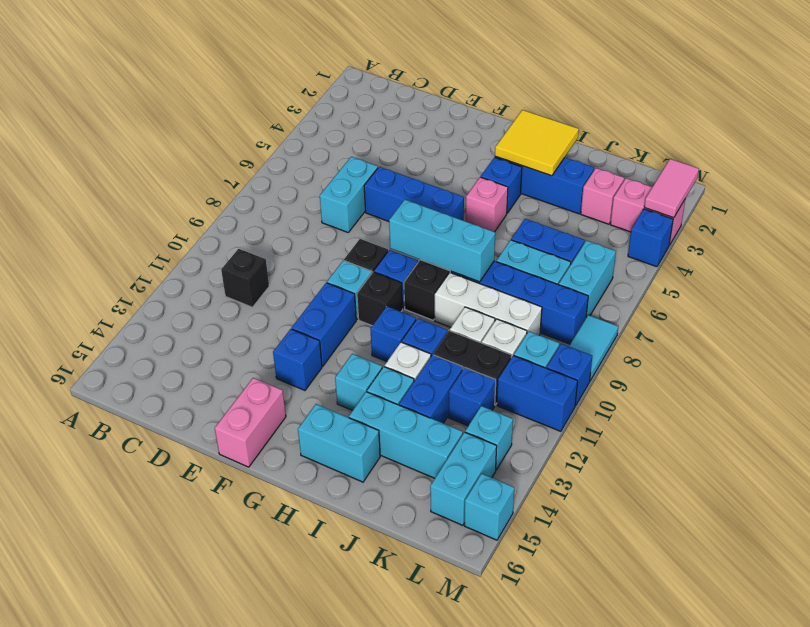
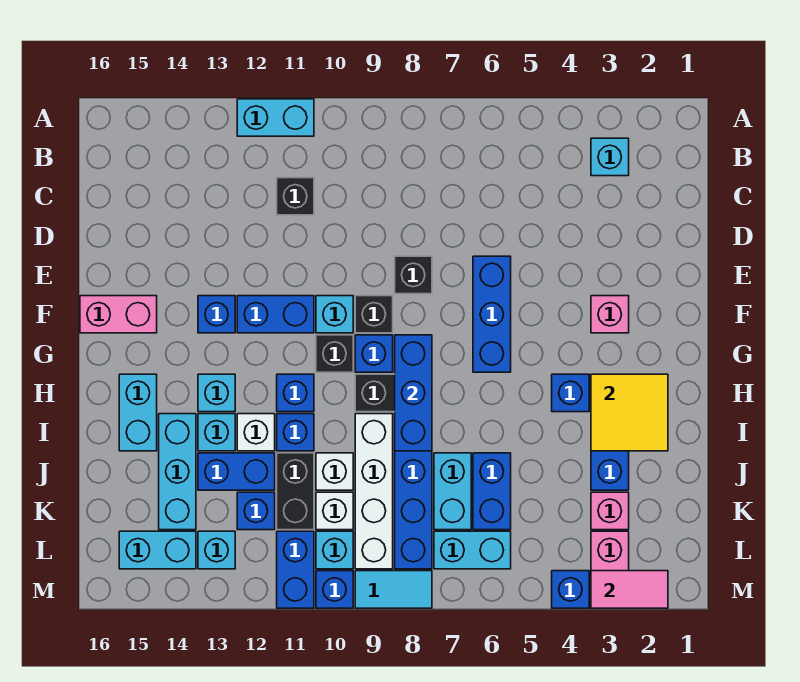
cyan 1x2 brick [320,157,378,232] -> cyan 1x2 brick moved to [237,99,314,136]
none -> black 1x1 brick [395,256,432,294]
cyan 1x3 brick [389,200,495,282] -> blue 1x3 brick [395,335,432,451]
pink 1x1 brick [466,177,508,232] -> pink 1x1 brick moved to [591,296,629,333]
white 1x3 brick [435,273,542,335] -> white 1x4 brick [355,414,393,569]
cyan 1x1 brick [465,474,514,540] -> cyan 1x1 brick moved to [591,138,629,176]

